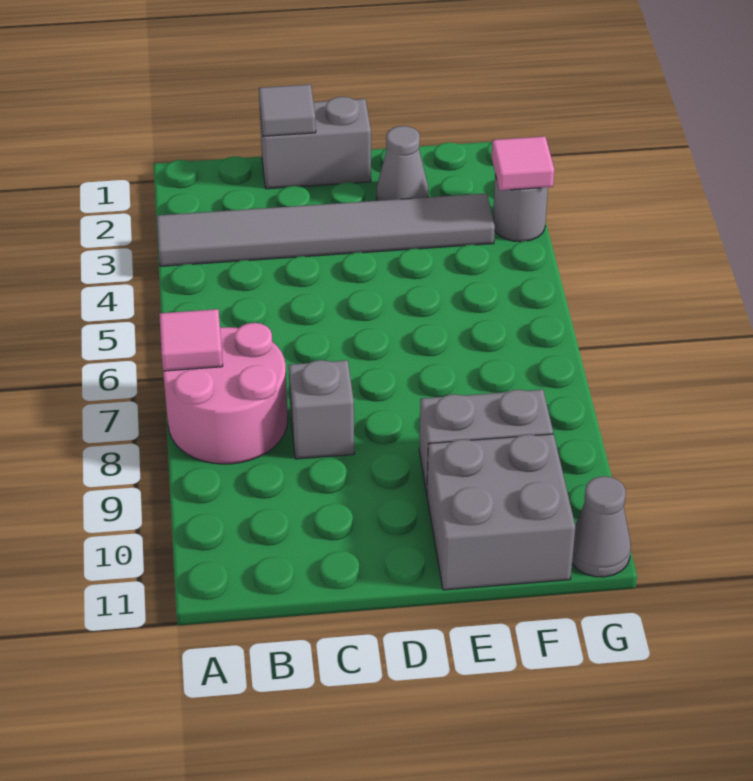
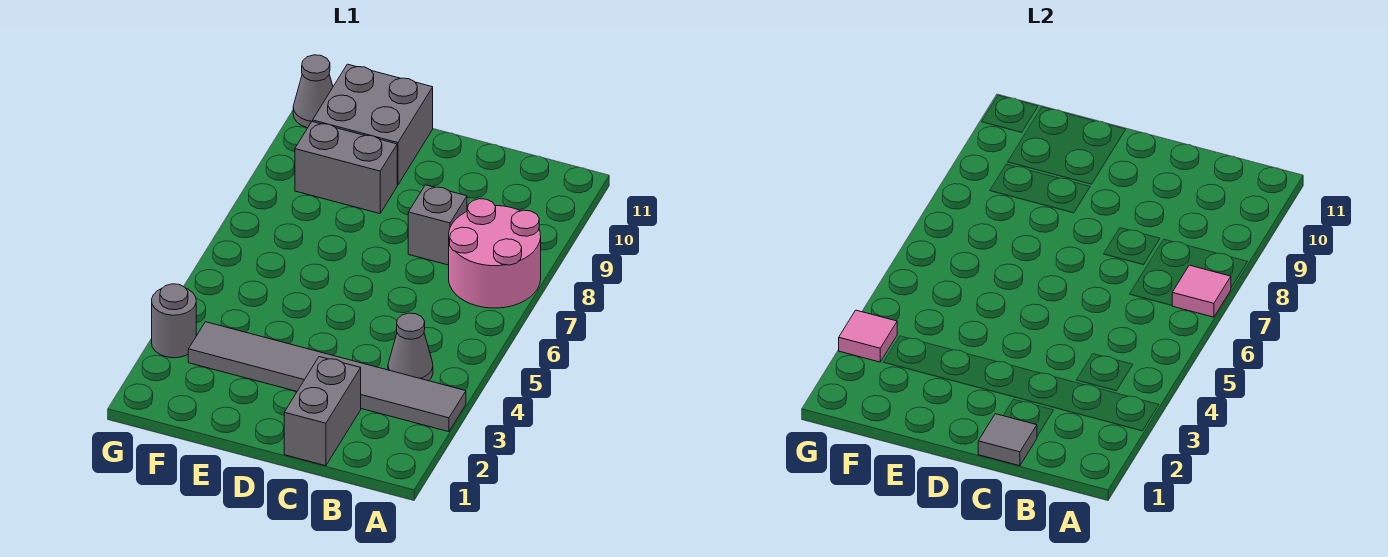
grey 1x2 brick [260,97,371,189] -> grey 1x2 brick turned to [284,357,361,466]
grey 1x1 cone [377,126,428,201] -> grey 1x1 cone moved to [388,313,433,381]

